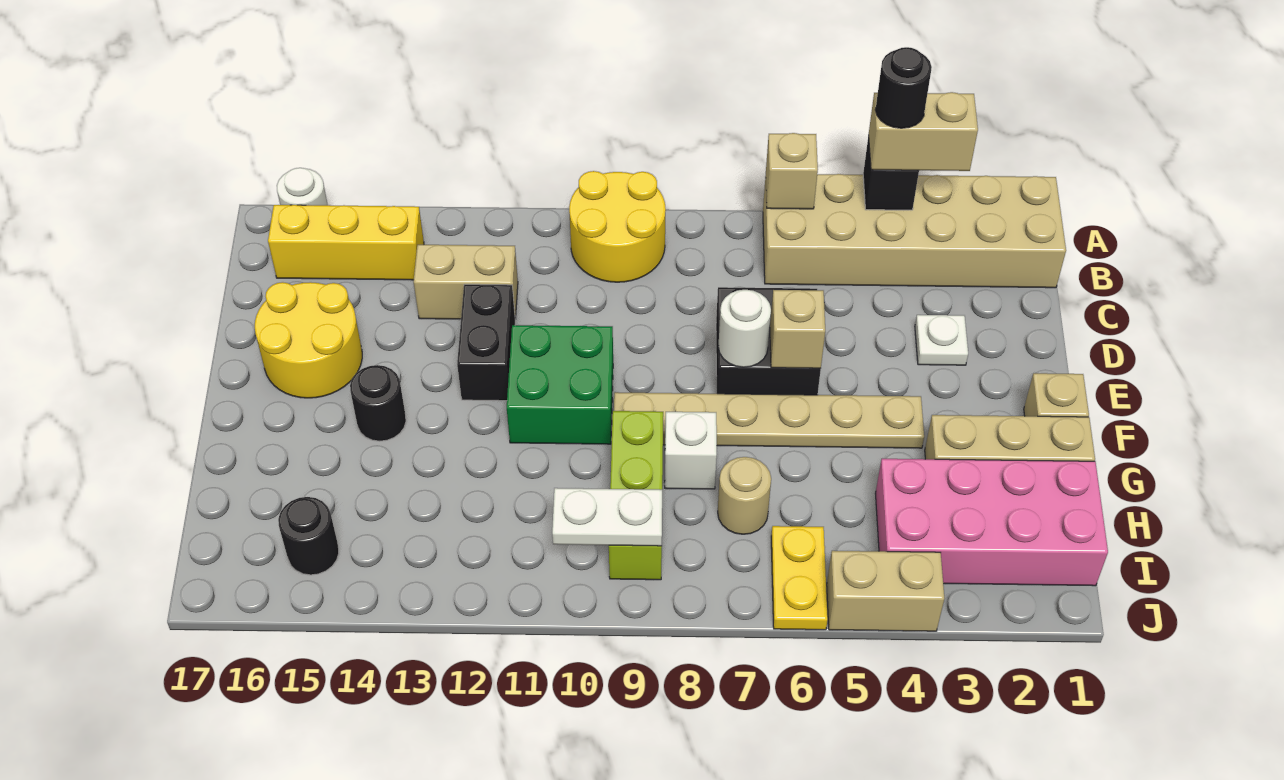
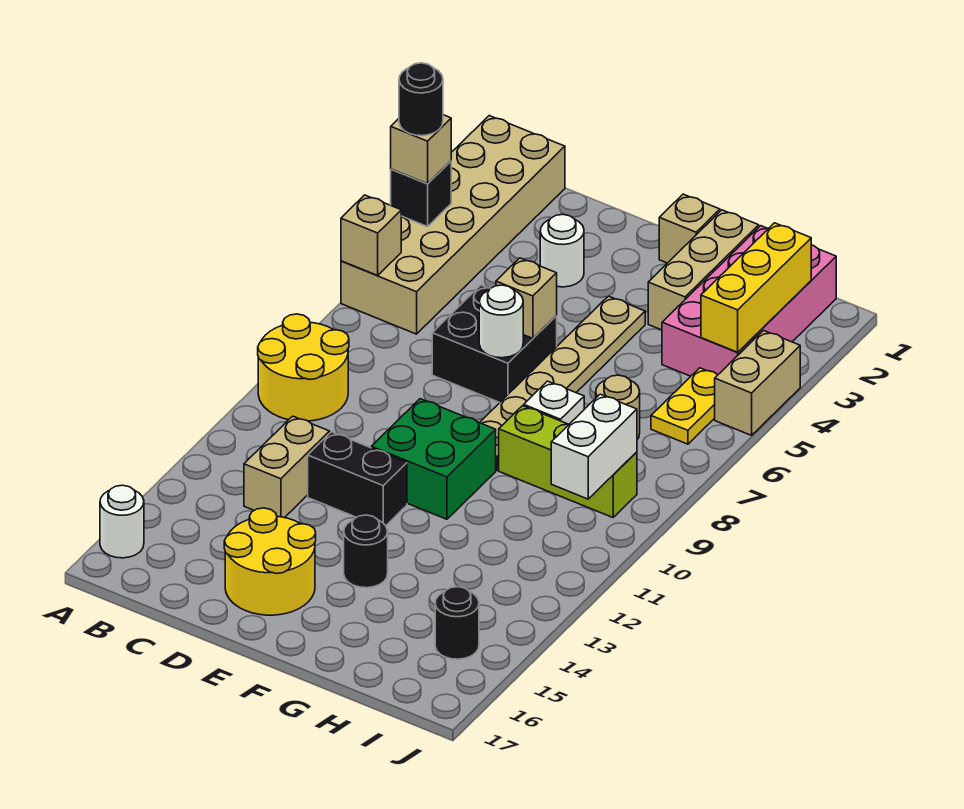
tan 1x2 brick [869,92,978,171] -> tan 1x1 brick [391,115,451,184]
yellow 1x3 brick [268,205,424,280] -> yellow 1x3 brick moved to [701,223,811,352]
white 1x1 plate [915,315,968,365] -> white 1x1 round brick [540,214,584,287]
yellow 1x2 plate [771,526,828,630] -> yellow 1x2 plate turned to [651,368,717,444]
white 1x2 plate [552,488,662,546] -> white 1x2 brick [551,394,637,499]

